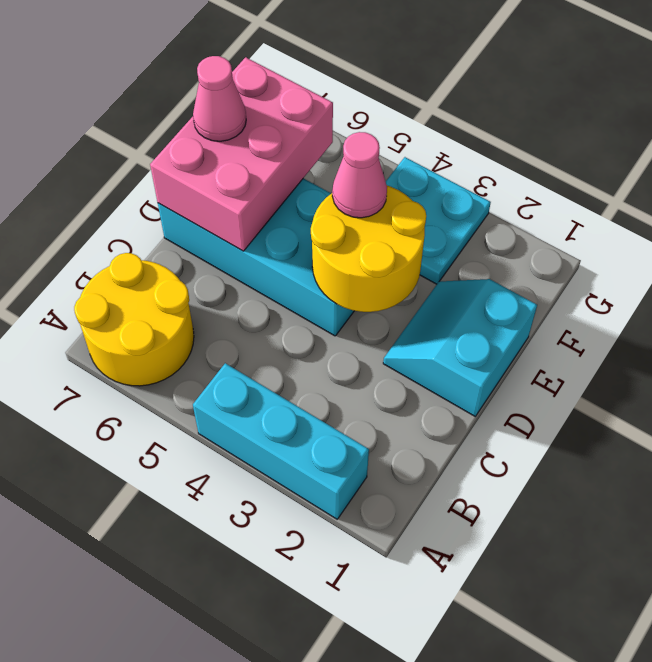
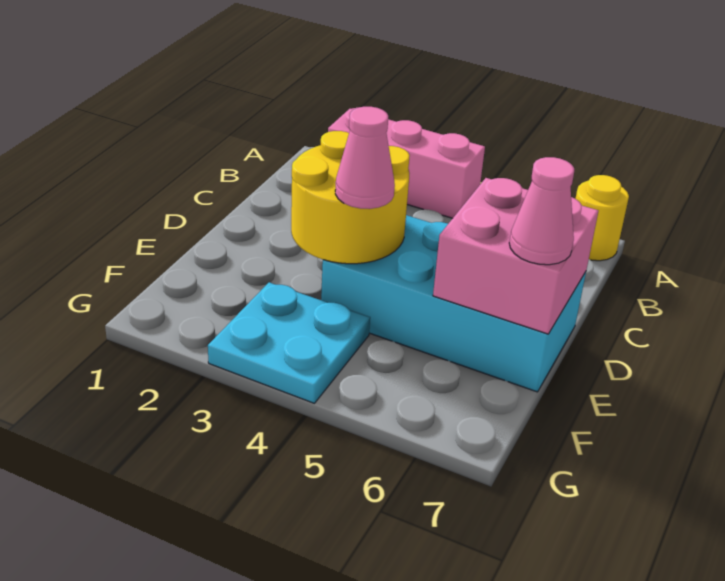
cyan 1x3 brick [193,363,369,519] -> pink 1x3 brick [328,108,485,218]
yellow 2x2 round brick [74,253,194,386] -> yellow 1x1 round brick [576,175,629,261]
cyan 2x2 slope [383,279,537,416] -> none
pink 2x3 brick [150,57,333,251] -> pink 2x2 brick [433,178,598,334]

